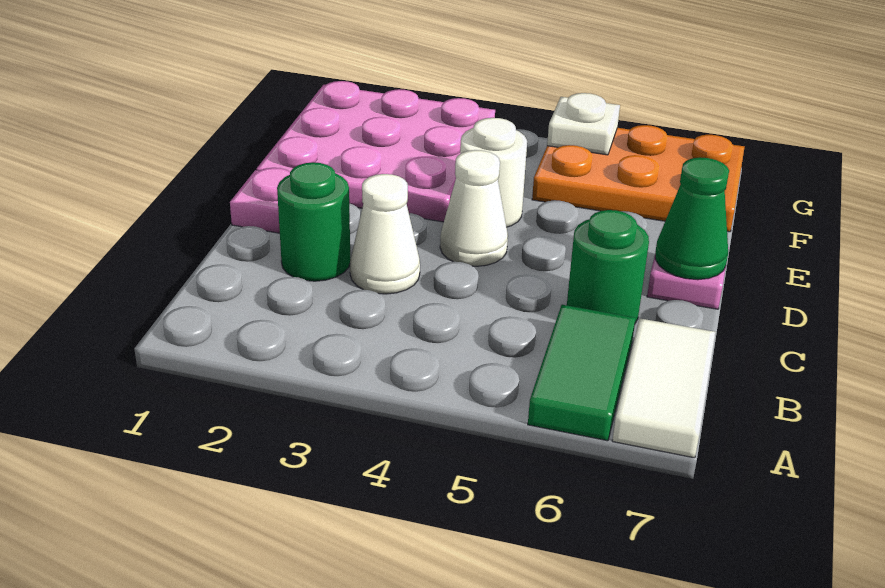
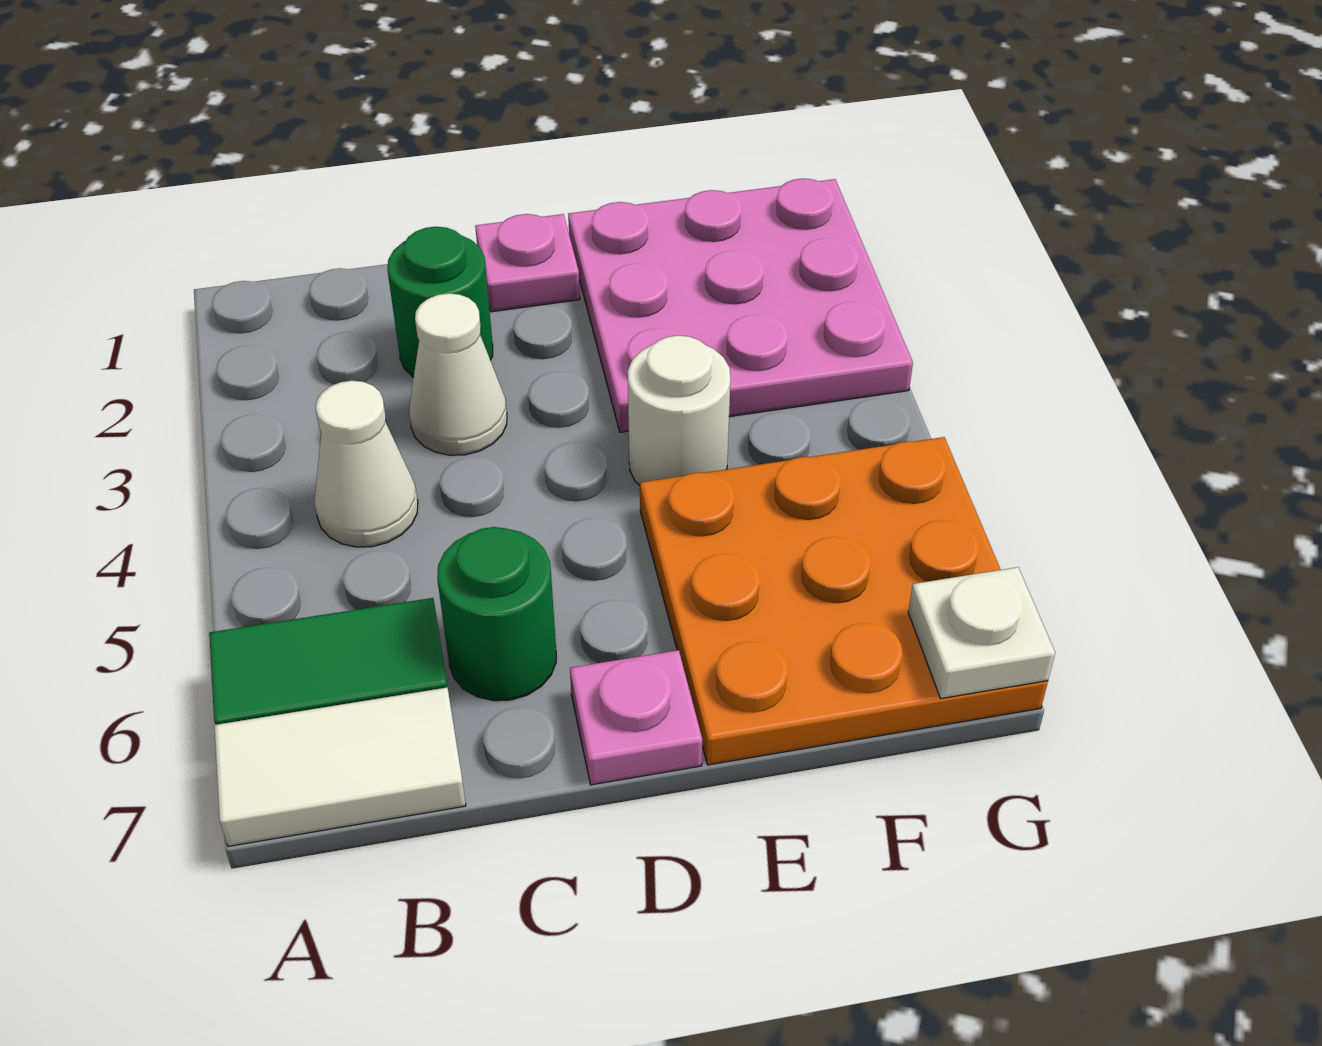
white 1x1 cone [440,150,508,266] -> white 1x1 cone moved to [314,381,418,547]
green 1x1 cone [655,157,729,280] -> none
orange 2x3 plate [532,125,744,232] -> orange 3x3 plate [640,437,1048,765]
white 1x1 plate [547,93,620,155] -> white 1x1 plate moved to [908,567,1055,699]

